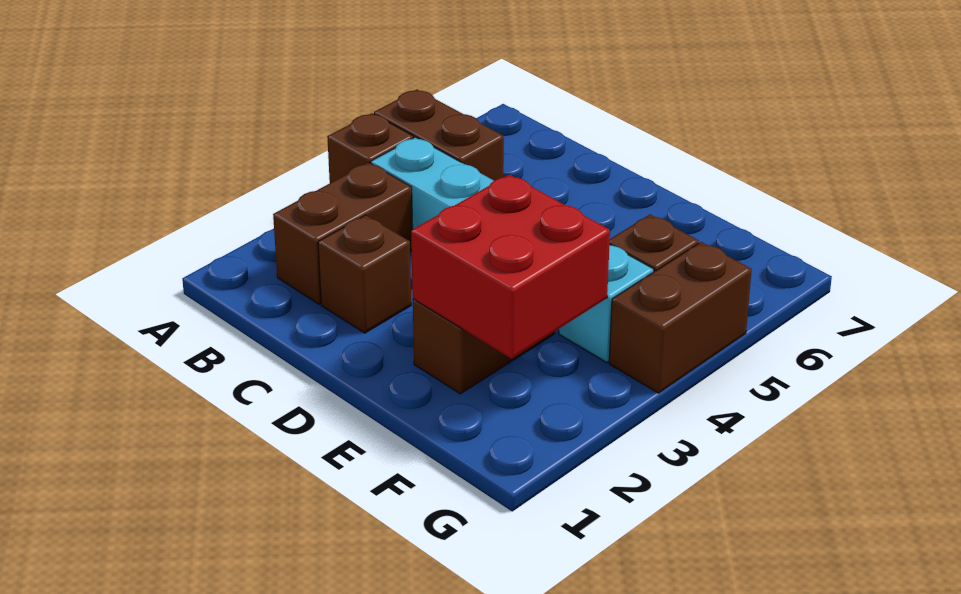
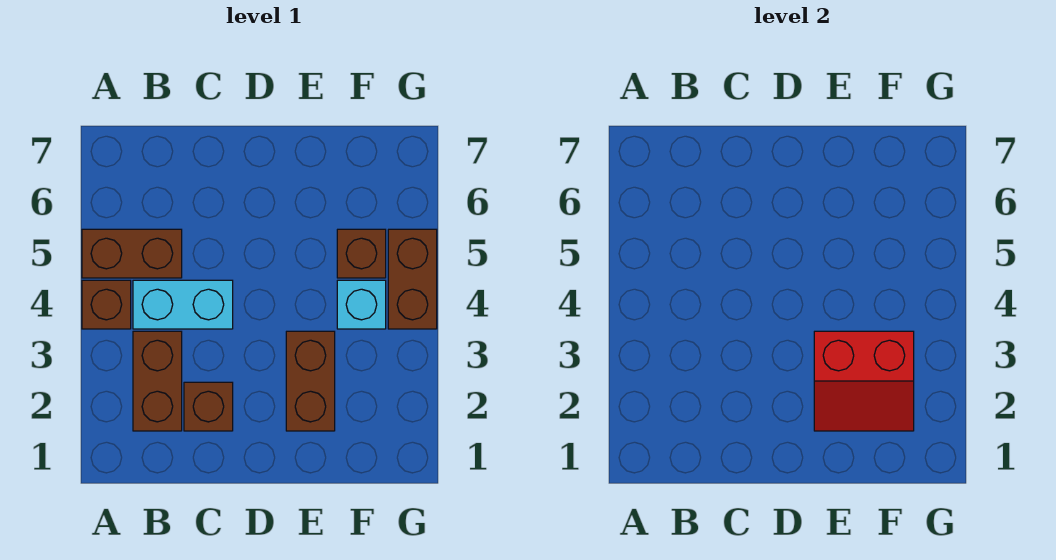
red 2x2 brick [411,175,610,359] -> red 2x2 slope [814,331,914,431]

